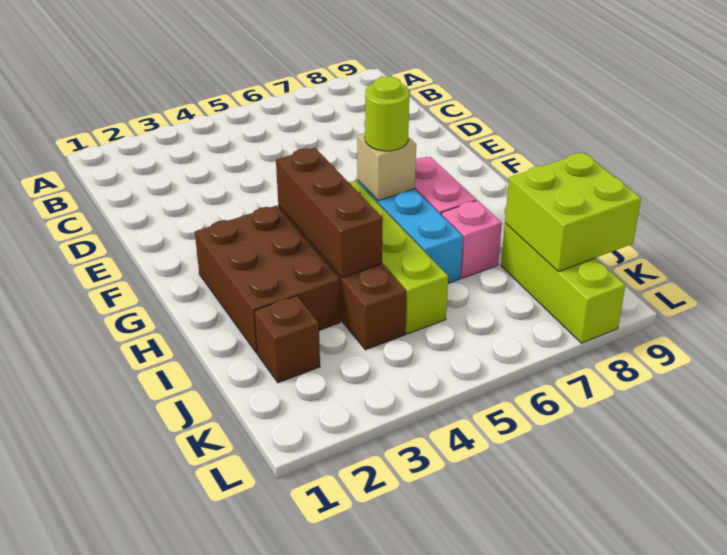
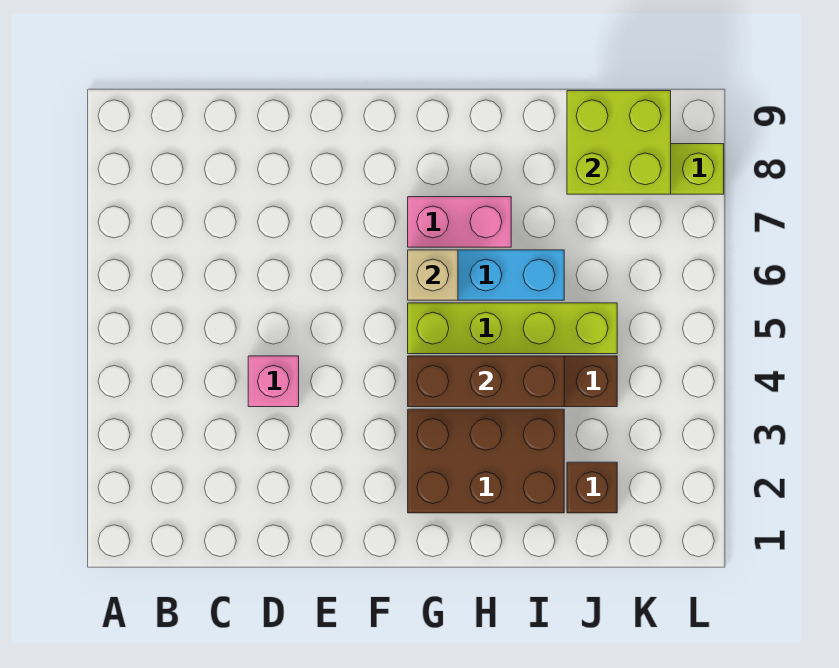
lime 1x1 round brick [365,76,409,151] -> none
pink 1x1 brick [441,200,502,278] -> pink 1x1 brick moved to [248,356,299,407]

